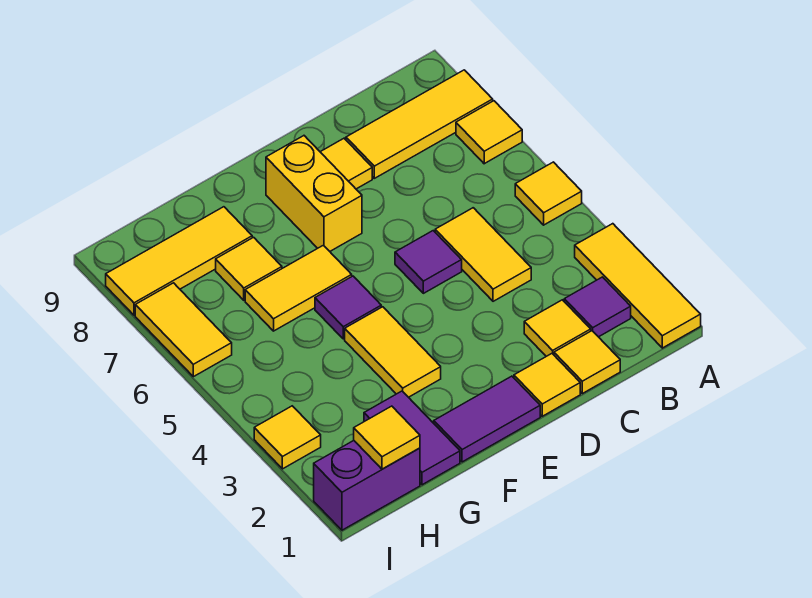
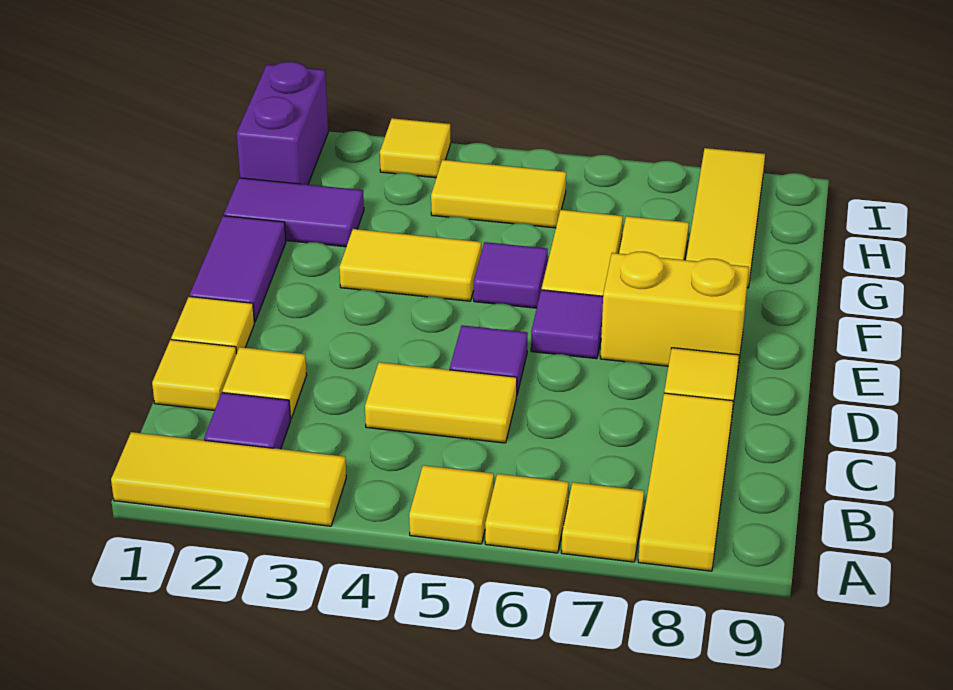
none -> purple 1x1 tile [531,290,603,359]
yellow 1x1 tile [354,406,420,469] -> yellow 1x1 tile moved to [485,474,569,553]
yellow 1x2 tile [135,283,232,377] -> yellow 1x2 tile moved to [431,160,566,228]

